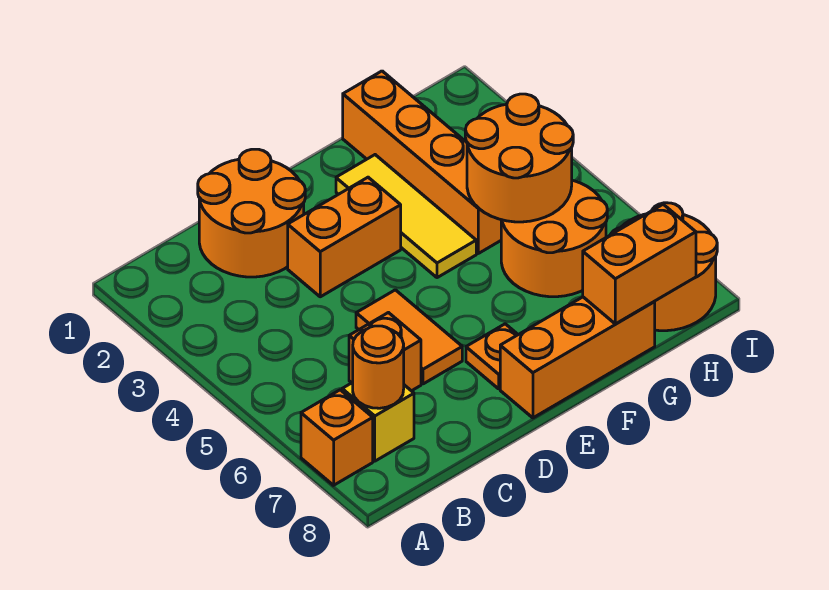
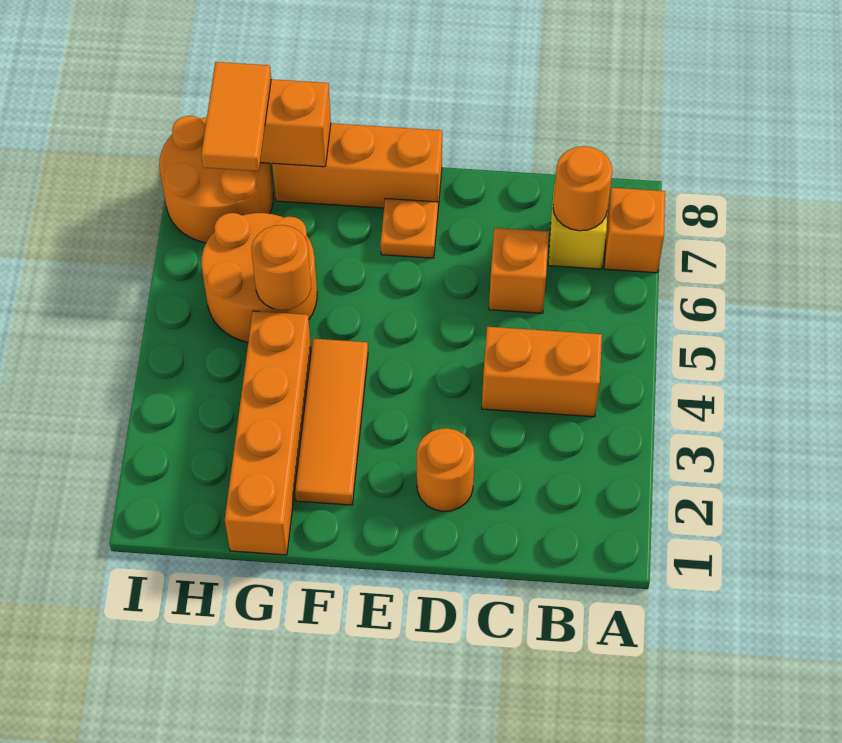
orange 2x2 round brick [198,149,305,277] -> orange 1x1 round brick [417,428,474,511]
orange 1x2 brick [288,177,401,297] -> orange 1x2 brick moved to [482,327,602,417]
orange 1x2 tile [356,290,462,384] -> orange 1x2 tile moved to [201,62,271,171]
yellow 1x3 tile [336,155,476,278] -> orange 1x3 tile [295,339,368,505]
orange 2x2 round brick [465,94,573,222] -> orange 1x1 round brick [251,225,311,310]

